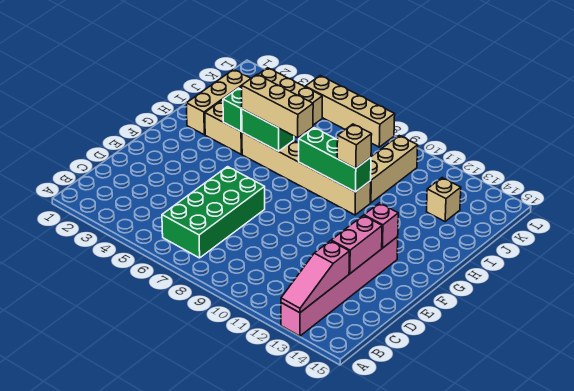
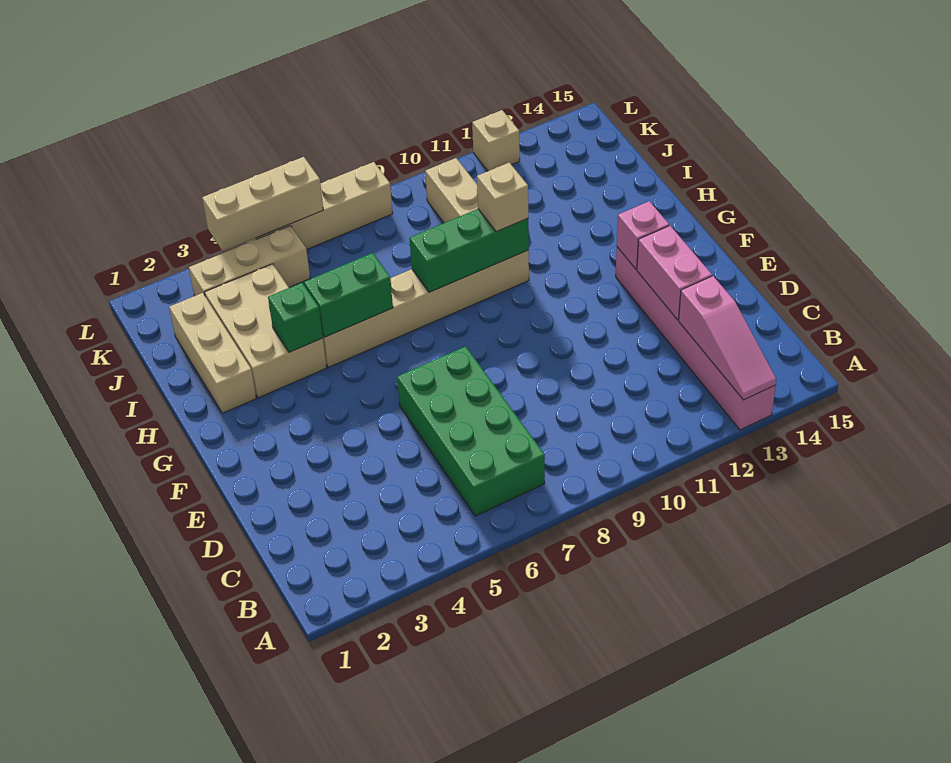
tan 1x3 brick [242,75,313,138] -> tan 1x3 brick moved to [202,157,323,251]
tan 1x1 brick [427,178,461,221] -> tan 1x1 brick moved to [472,110,520,171]

